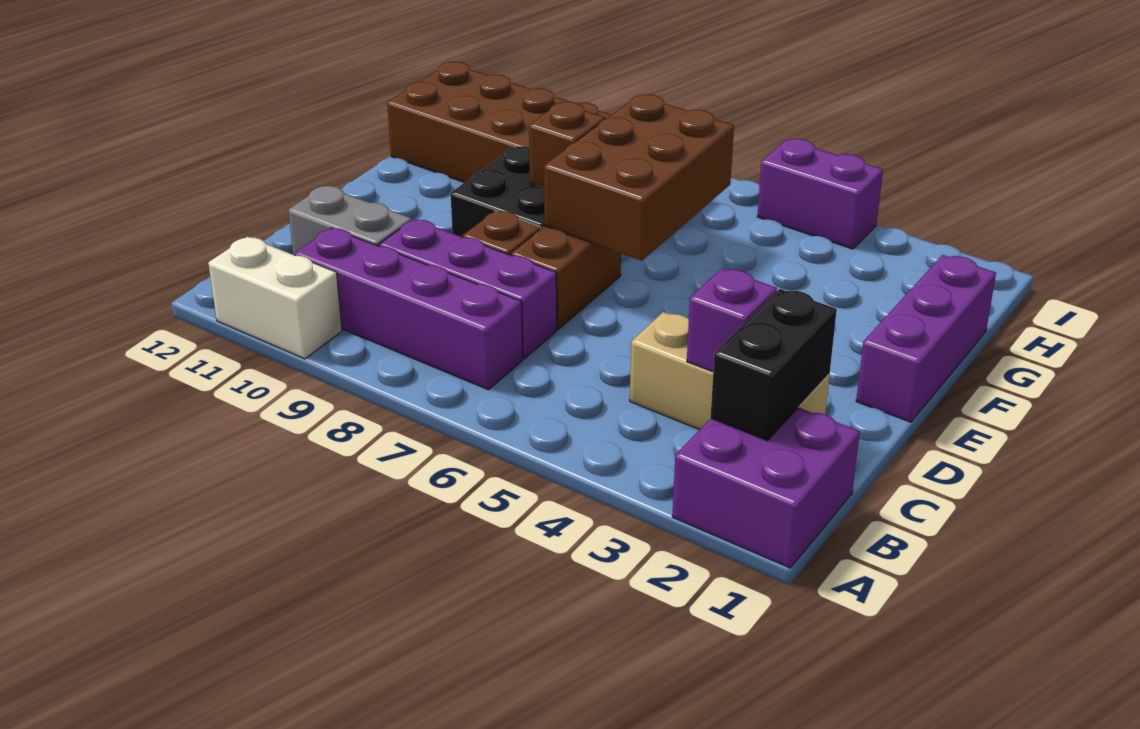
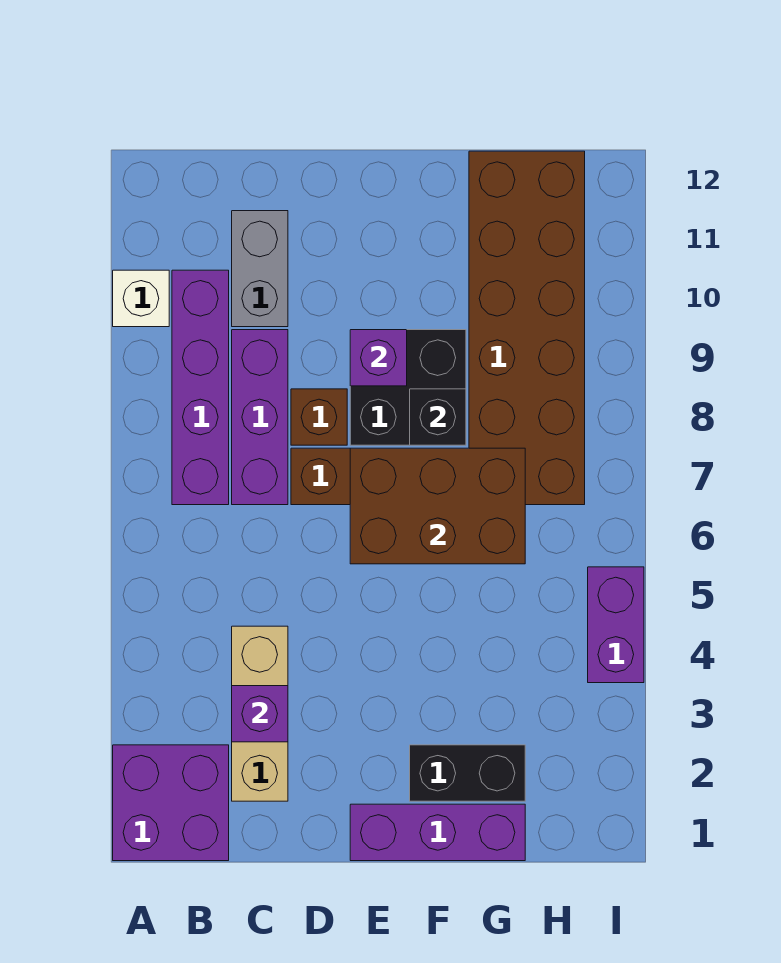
white 1x2 brick [208,237,342,359] -> white 1x1 brick [113,270,169,327]
black 1x2 brick [711,289,837,441] -> black 1x2 brick moved to [410,745,525,801]
none -> purple 1x1 brick [350,330,407,386]
brown 1x1 brick [529,102,605,187] -> black 1x1 brick [410,389,466,445]

